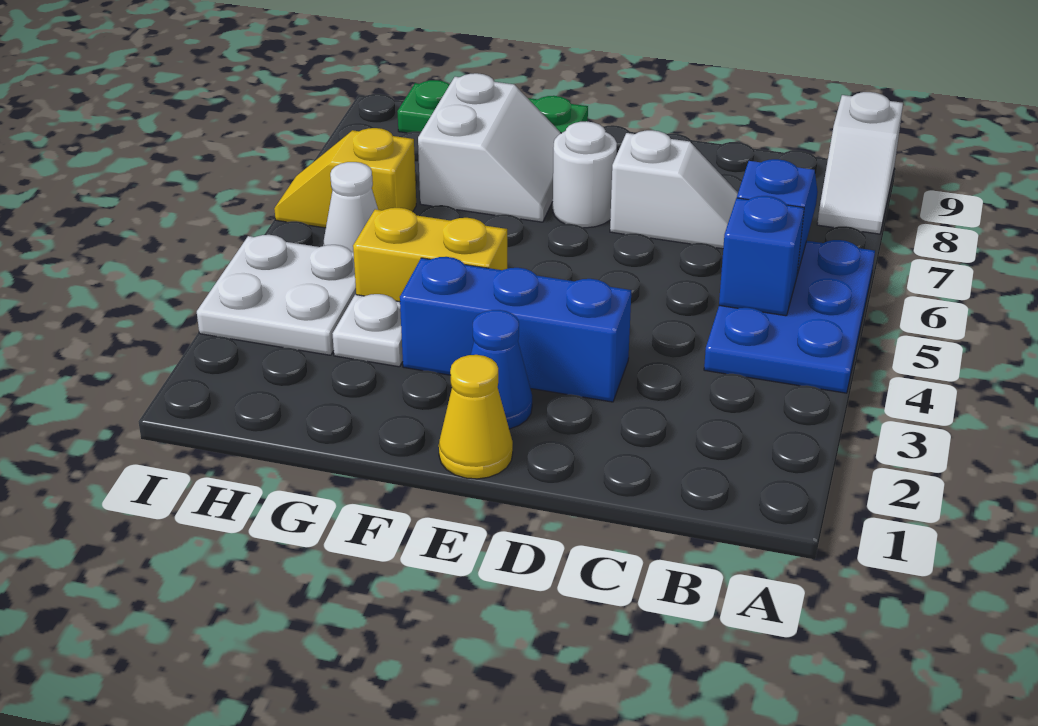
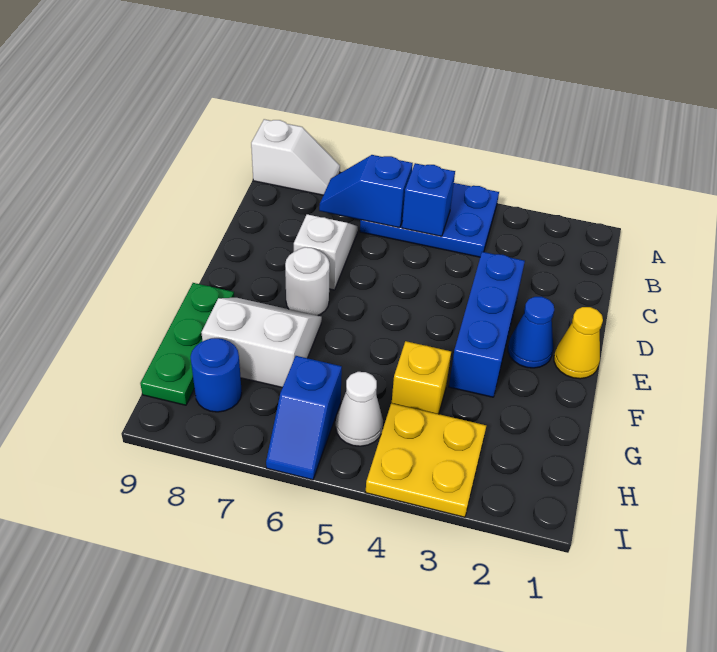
yellow 1x2 brick [353,208,507,302] -> yellow 1x1 brick [392,341,451,414]
white 1x1 plate [333,294,403,367] -> none
white 2x2 plate [197,235,356,355] -> yellow 2x2 plate [366,403,486,517]
yellow 1x2 slope [274,128,416,228] -> blue 1x2 slope [266,356,342,480]
none -> blue 1x1 round brick [191,338,242,412]

